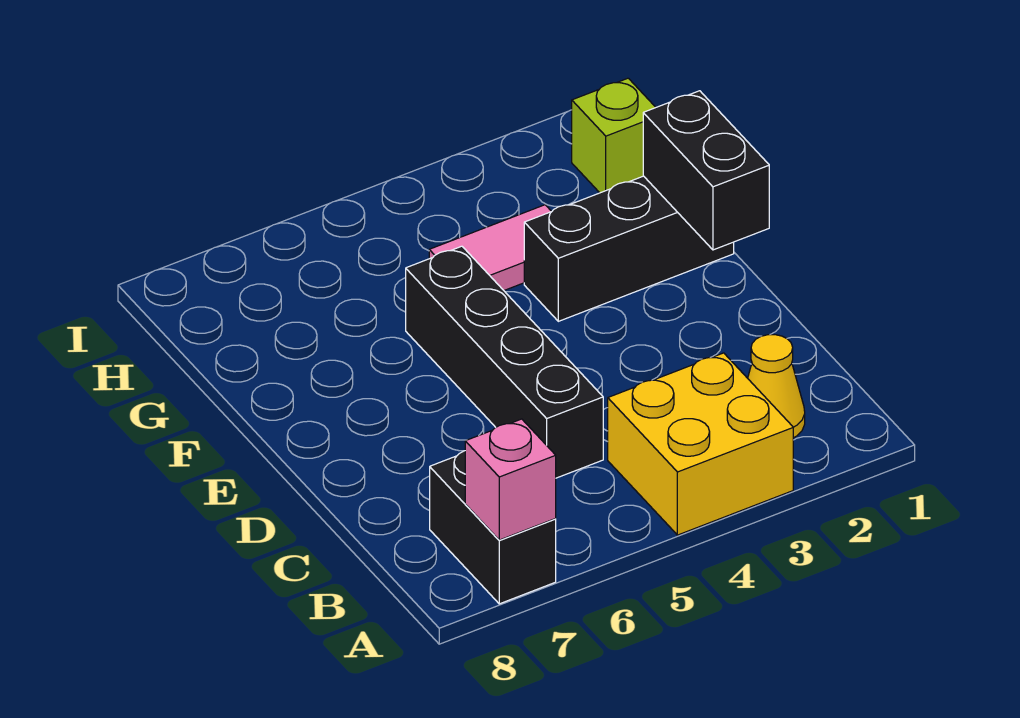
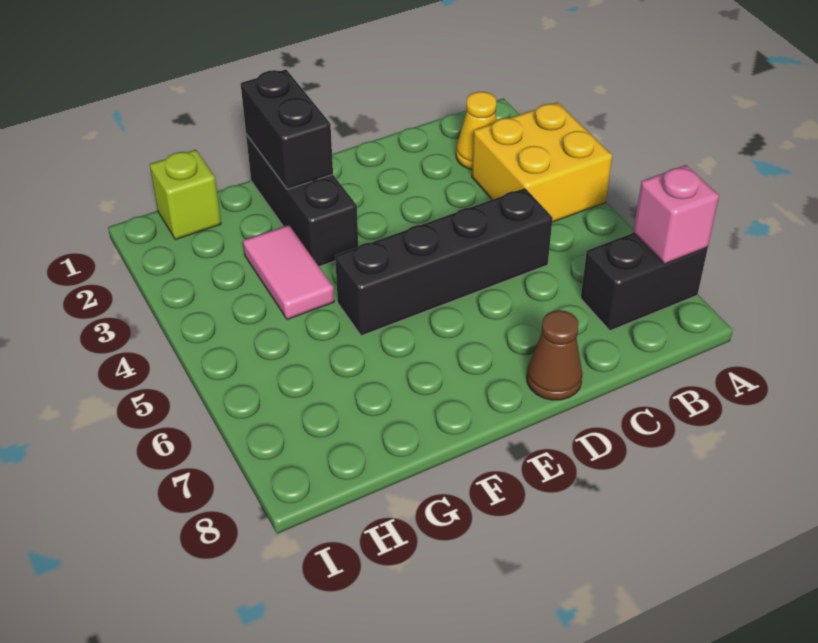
none -> brown 1x1 cone [527,310,583,400]
black 1x2 brick [643,91,769,250] -> black 1x2 brick turned to [241,69,333,189]

